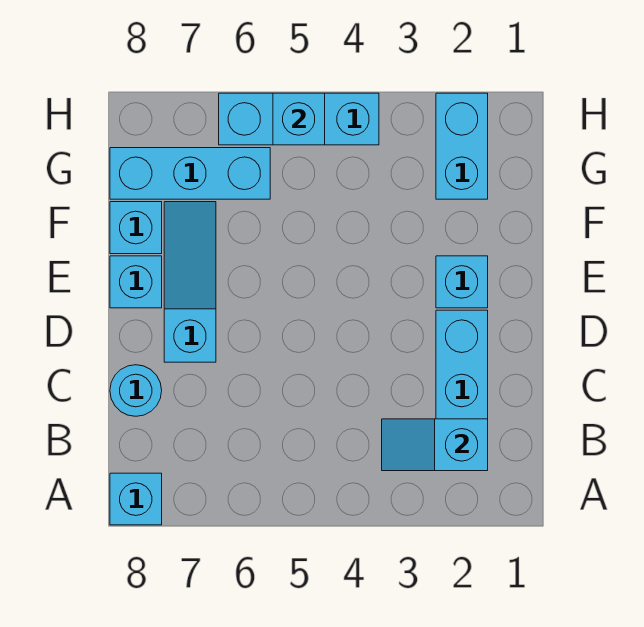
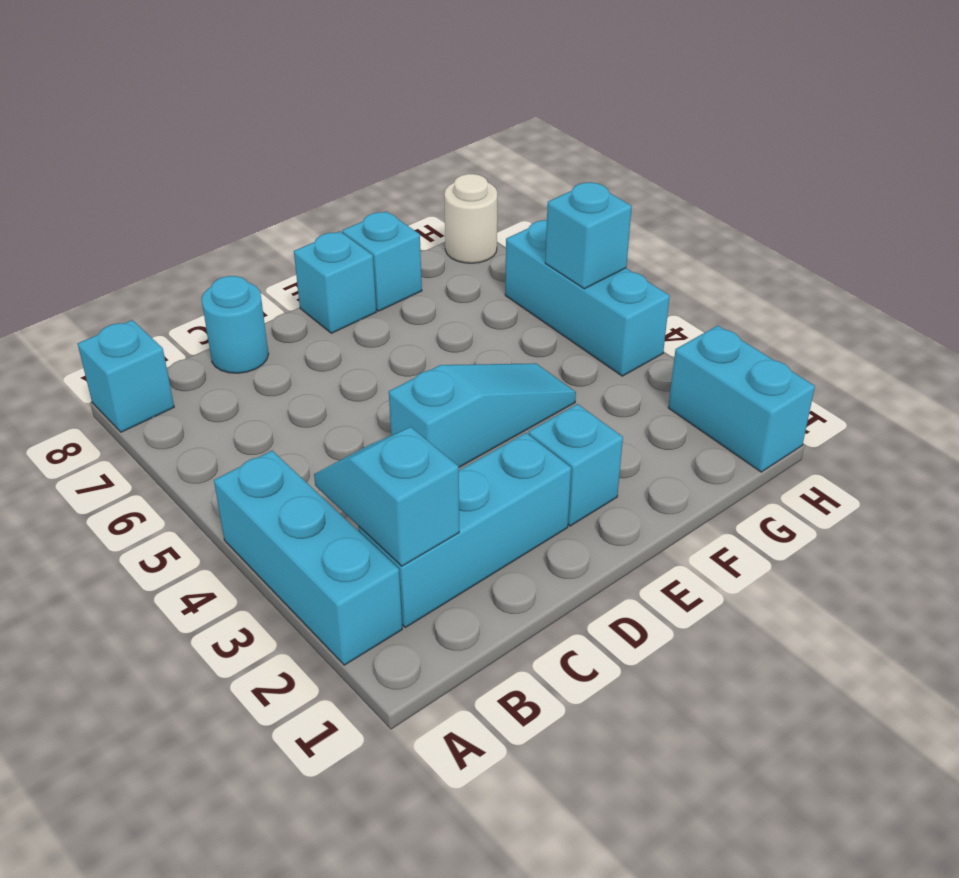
cyan 1x3 slope [164,202,216,362] -> cyan 1x3 slope moved to [389,363,576,467]
cyan 1x2 brick [436,93,488,199] -> cyan 1x2 brick turned to [668,326,815,472]
cyan 1x3 brick [110,148,270,199] -> cyan 1x3 brick moved to [214,451,402,665]
none -> white 1x1 round brick [444,174,497,263]

